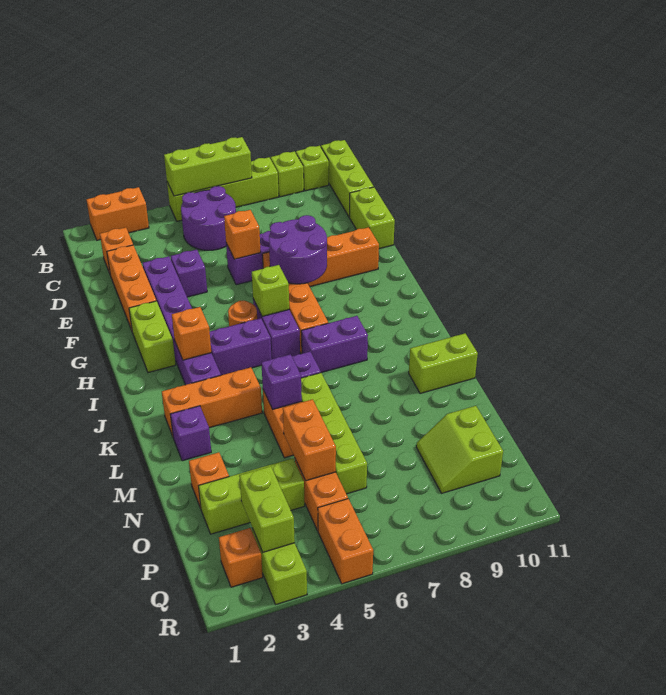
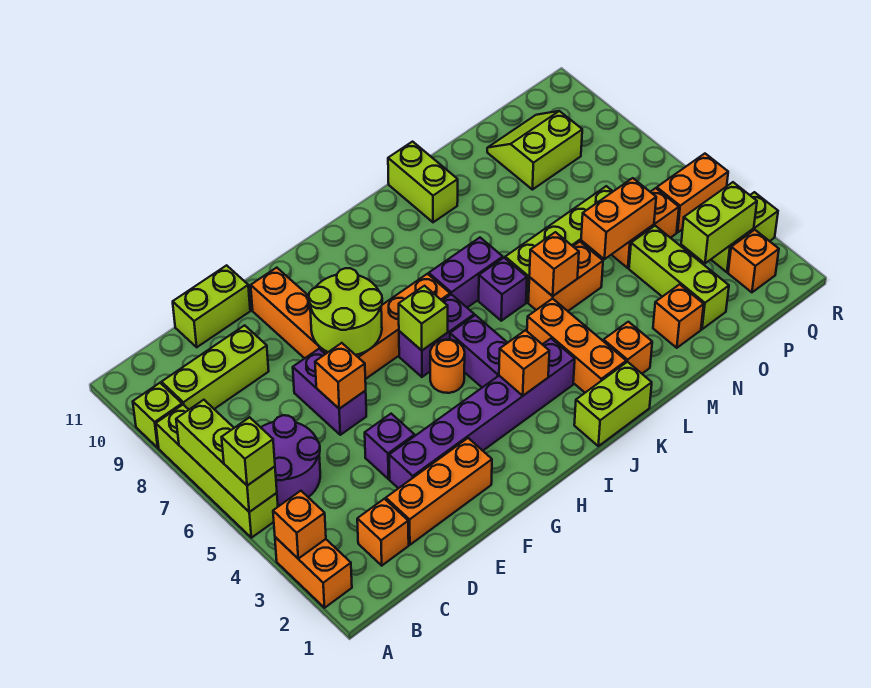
none -> orange 1x1 brick [273,491,326,559]
lime 1x1 brick [296,146,329,191] -> lime 1x1 brick moved to [222,417,275,486]
lime 1x3 brick [321,140,374,217] -> lime 1x3 brick moved to [162,325,269,409]
purple 2x2 round brick [269,215,327,284] -> lime 2x2 round brick [309,268,382,355]
lime 1x2 brick [129,301,176,373] -> lime 1x2 brick moved to [574,362,652,446]
purple 1x2 brick [301,316,368,373] -> purple 1x2 brick turned to [429,238,503,308]
purple 1x1 brick [170,406,211,461] -> orange 1x1 brick [603,322,652,373]
purple 1x1 brick [261,354,302,409] -> orange 1x1 brick [529,232,579,296]
lime 2x2 slope [416,406,503,493] -> lime 2x2 slope turned to [487,111,582,190]

